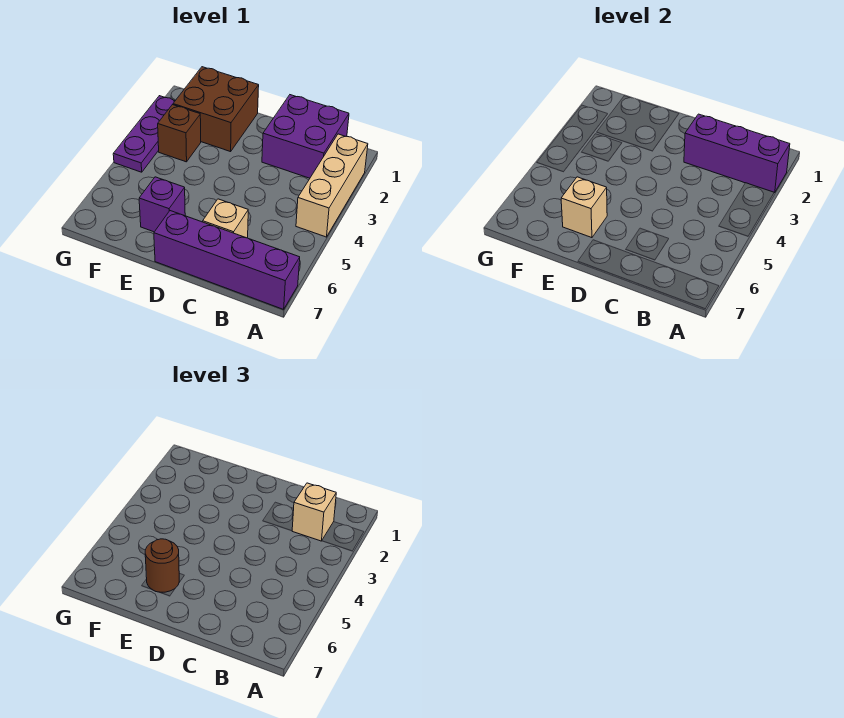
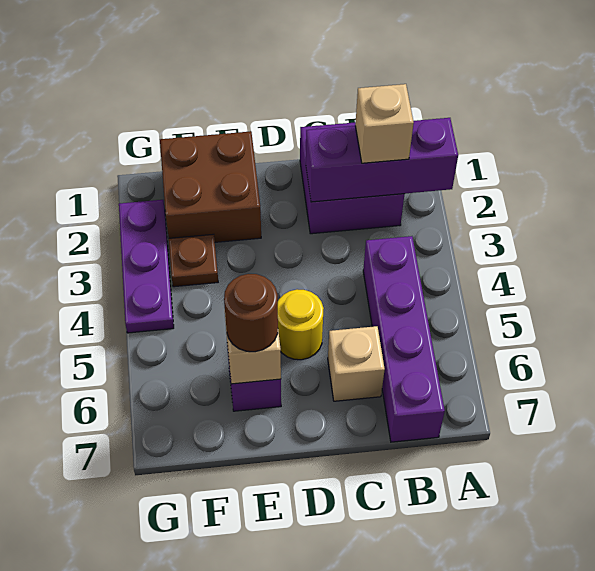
tan 1x3 brick [296,134,368,237] -> none
purple 1x4 brick [154,211,300,309] -> purple 1x4 brick turned to [363,236,445,442]
none -> yellow 1x1 round brick [278,289,324,360]
brown 1x1 brick [158,105,201,162] -> brown 1x1 plate [169,234,218,287]

